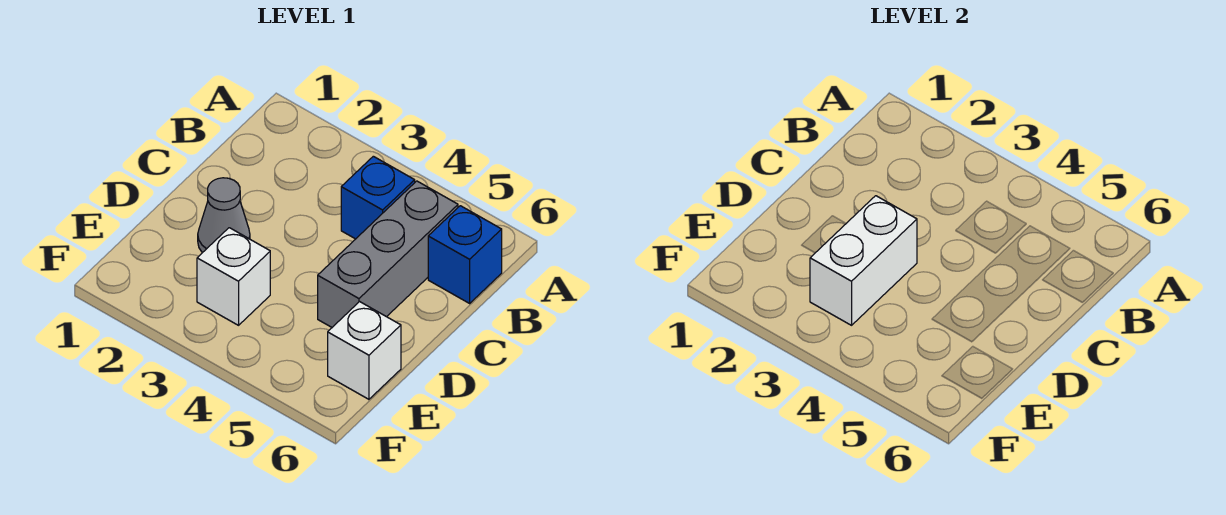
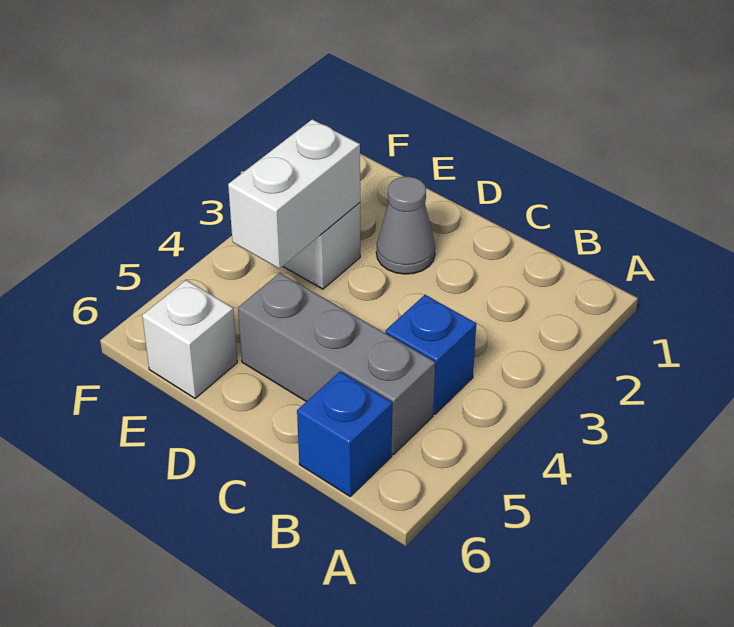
white 1x2 brick [810,196,917,325] -> white 1x2 brick turned to [228,119,360,269]

